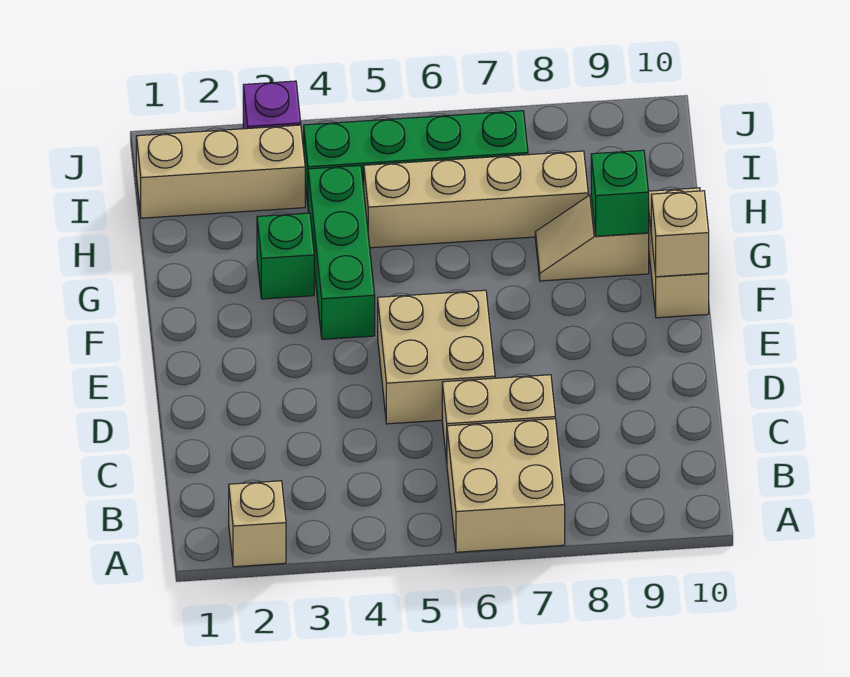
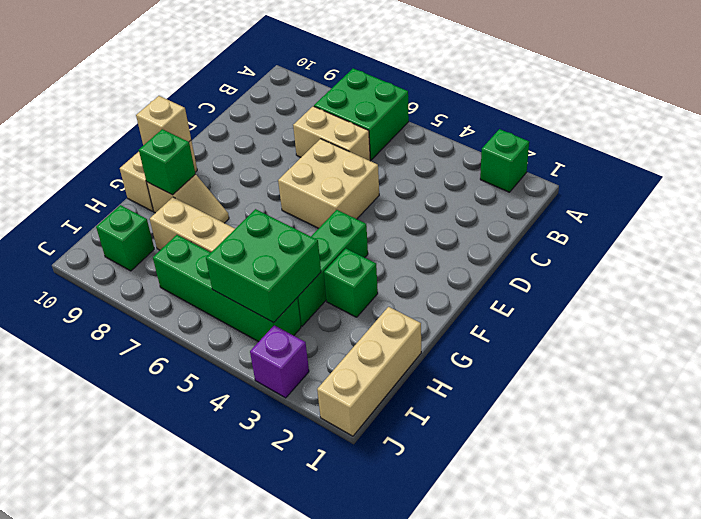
tan 1x1 brick [229,481,286,567] -> green 1x1 brick [480,129,529,192]
tan 2x2 brick [447,419,565,552] -> green 2x2 brick [314,68,409,160]
none -> green 2x2 brick [206,209,321,323]
tan 1x3 brick [136,125,305,218] -> tan 1x3 brick turned to [317,307,421,436]
none -> green 1x1 brick [96,205,154,271]

